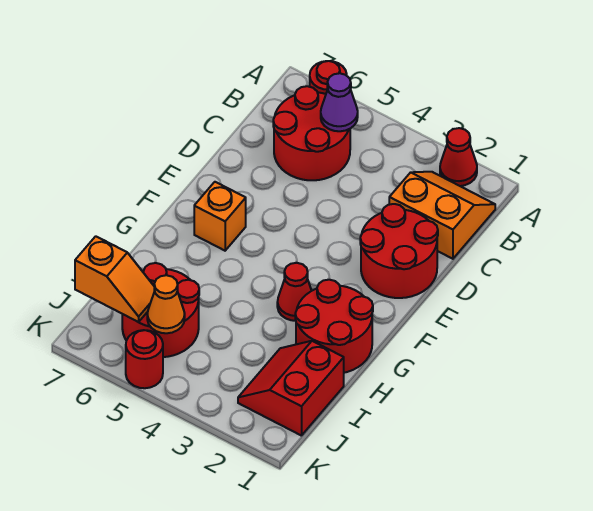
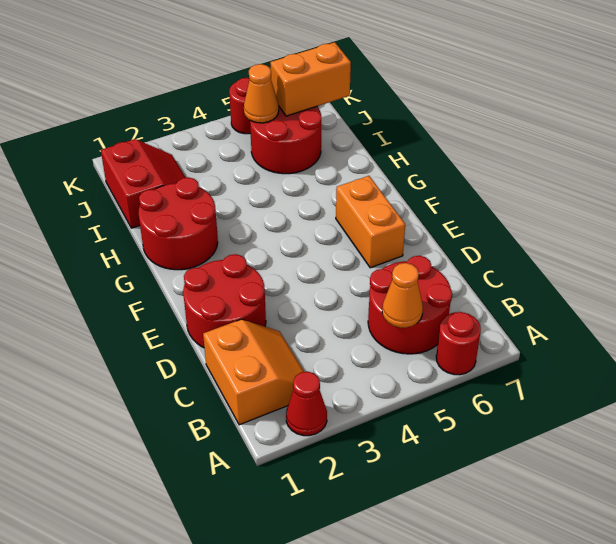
orange 2x2 slope [389,172,495,259] -> orange 2x2 slope turned to [203,319,304,425]
purple 1x1 cone [321,73,358,131] -> orange 1x1 cone [382,263,423,328]
orange 1x1 brick [194,182,246,251] -> orange 1x2 brick [336,176,405,268]
red 1x1 cone [277,263,312,321] -> none
orange 1x2 slope [75,236,155,322] -> orange 1x2 brick [270,42,351,116]

